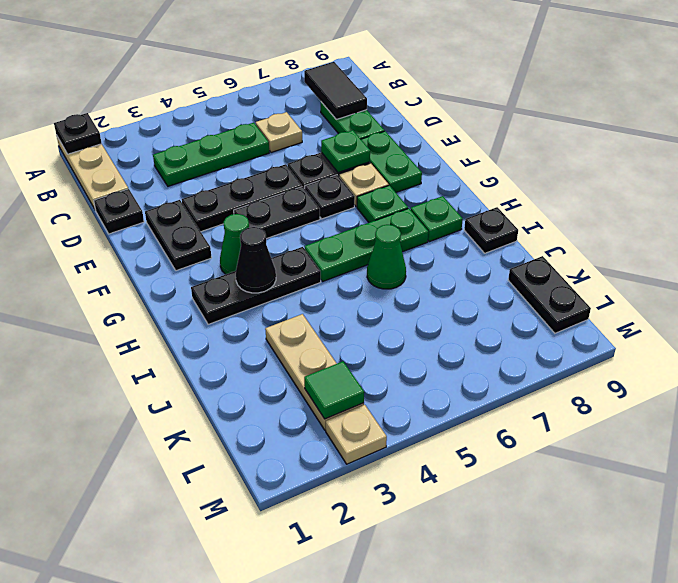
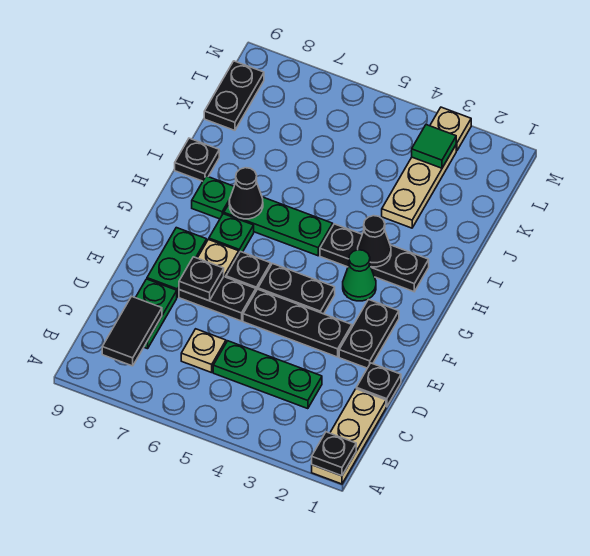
green 1x1 plate [321,130,370,172] -> black 1x1 plate [179,257,224,301]
none -> black 1x1 cone [229,168,263,219]
green 1x1 cone [367,225,406,289] -> none

